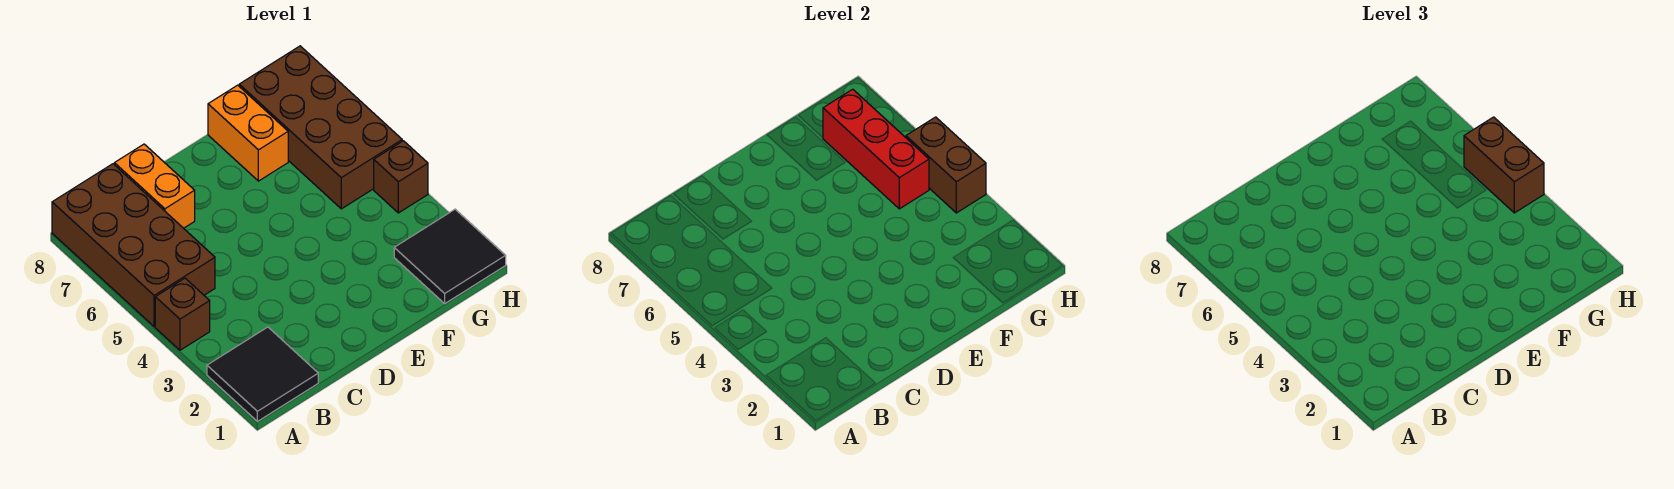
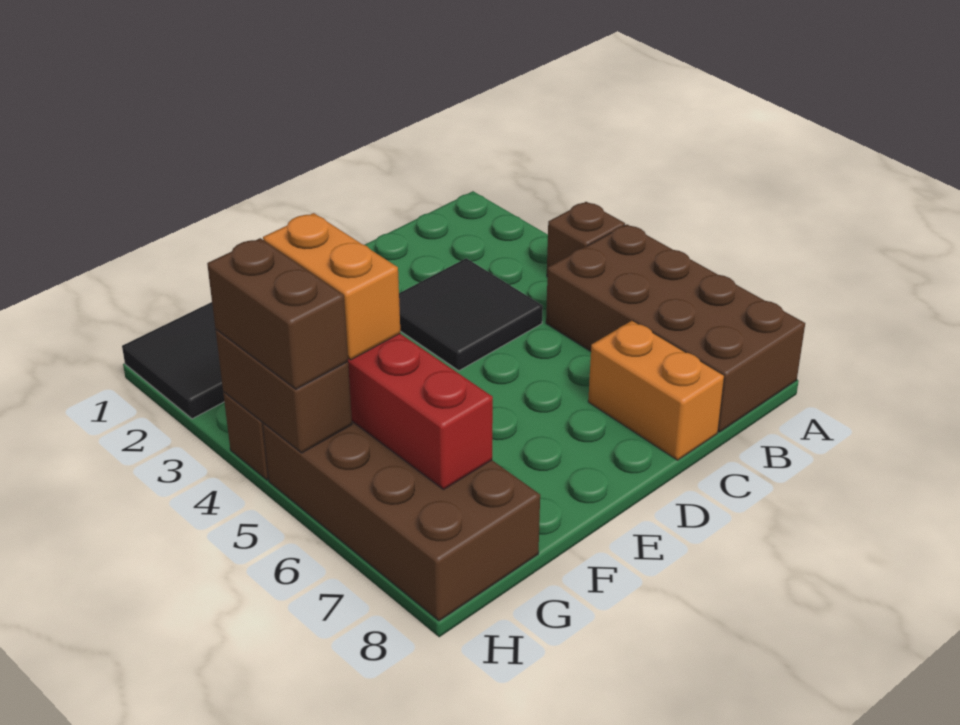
black 2x2 tile [207,327,318,421] -> black 2x2 tile moved to [399,258,543,371]
orange 1x2 brick [208,85,288,181] -> orange 1x2 brick moved to [263,213,400,360]

